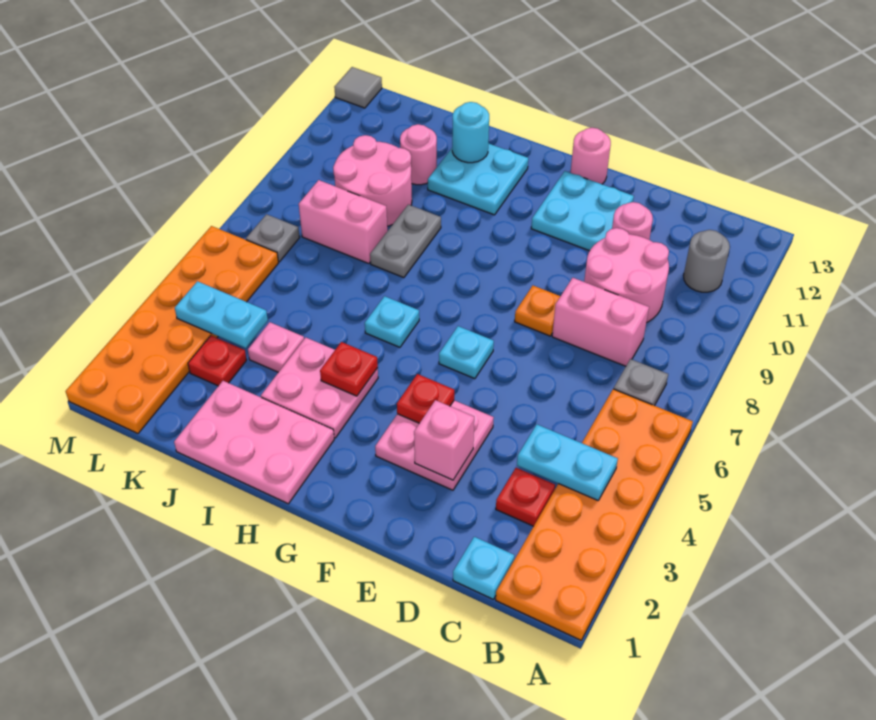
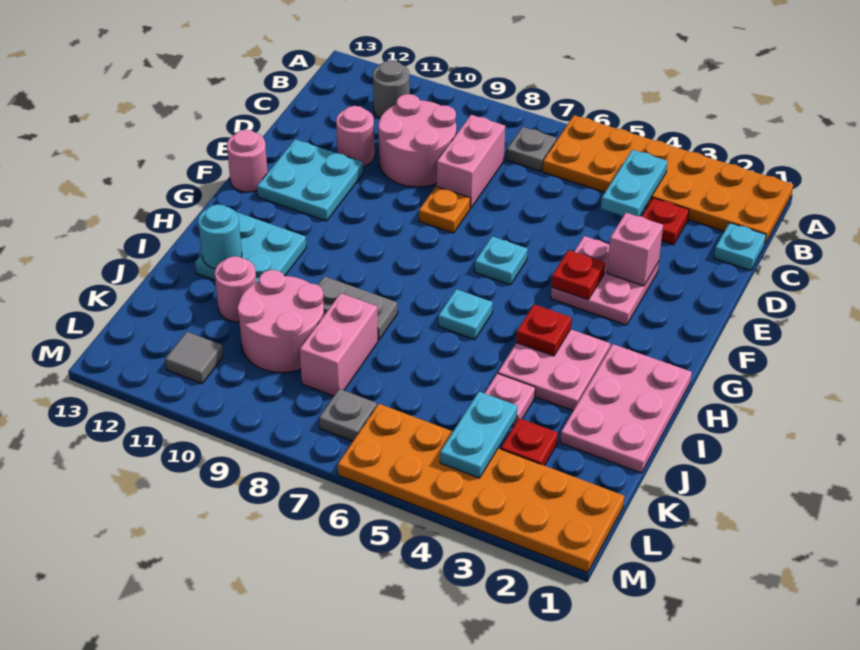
grey 1x1 tile [334,67,382,108] -> grey 1x1 tile moved to [165,332,223,383]

